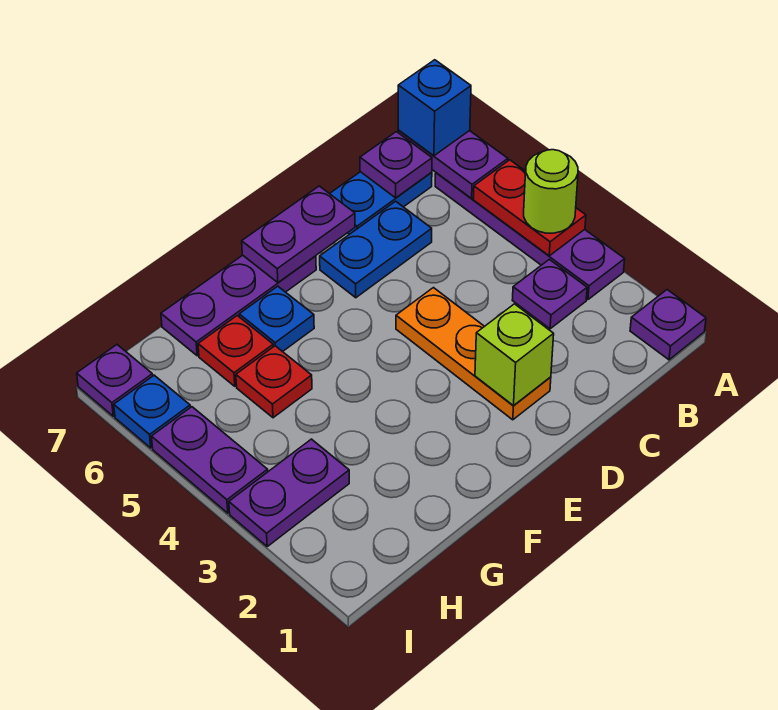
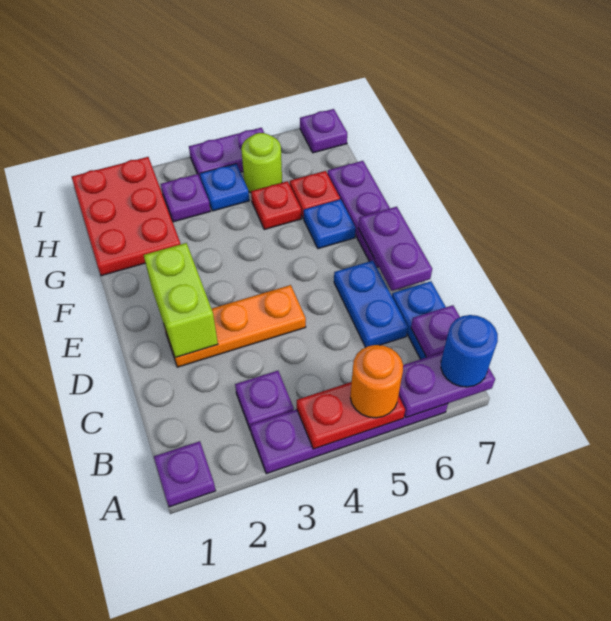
lime 1x1 round brick [524,150,578,233] -> lime 1x1 round brick moved to [241,133,282,193]
none -> orange 1x1 round brick [350,345,403,418]
blue 1x1 brick [398,60,471,156] -> blue 1x1 round brick [441,315,498,387]
lime 1x1 brick [475,304,554,406] -> lime 1x2 brick [144,243,218,358]
none -> red 2x3 plate [72,157,180,276]
purple 1x2 plate [229,439,349,546] -> purple 1x1 plate [161,174,210,222]
blue 1x1 plate [114,375,190,448] -> blue 1x1 plate moved to [200,164,249,211]

